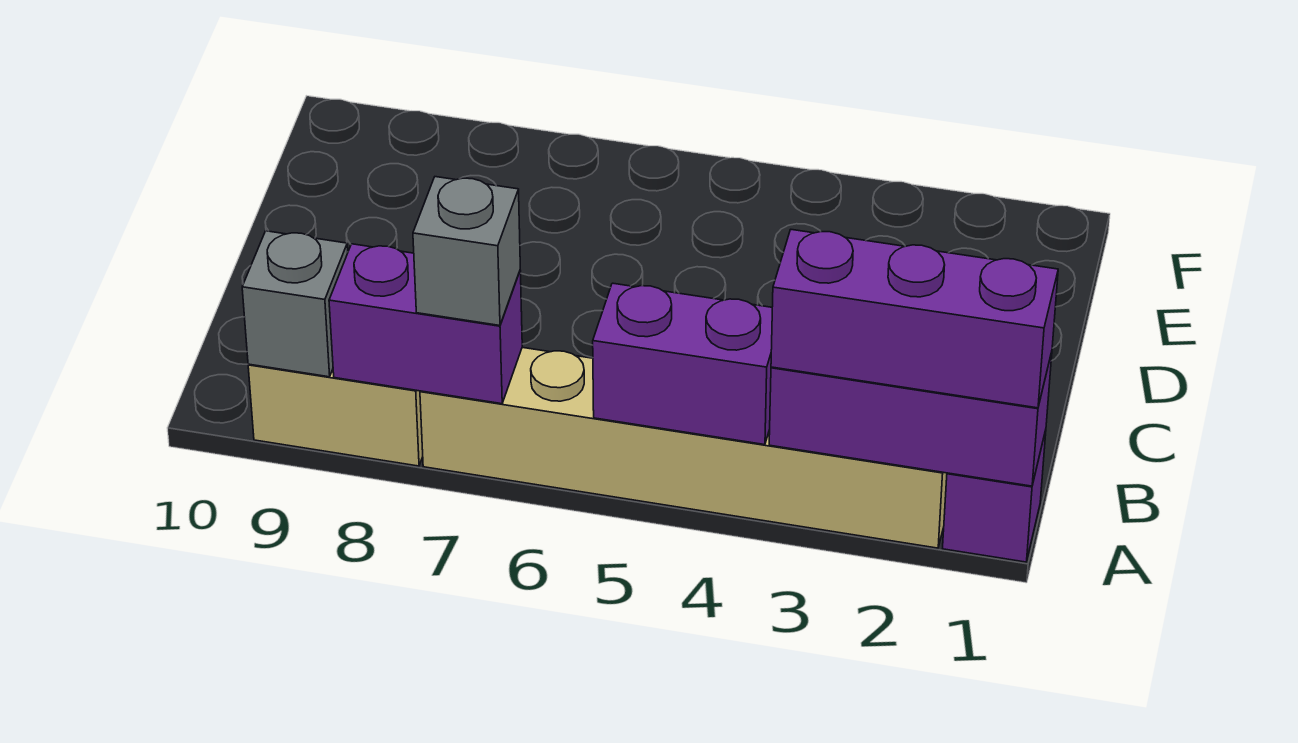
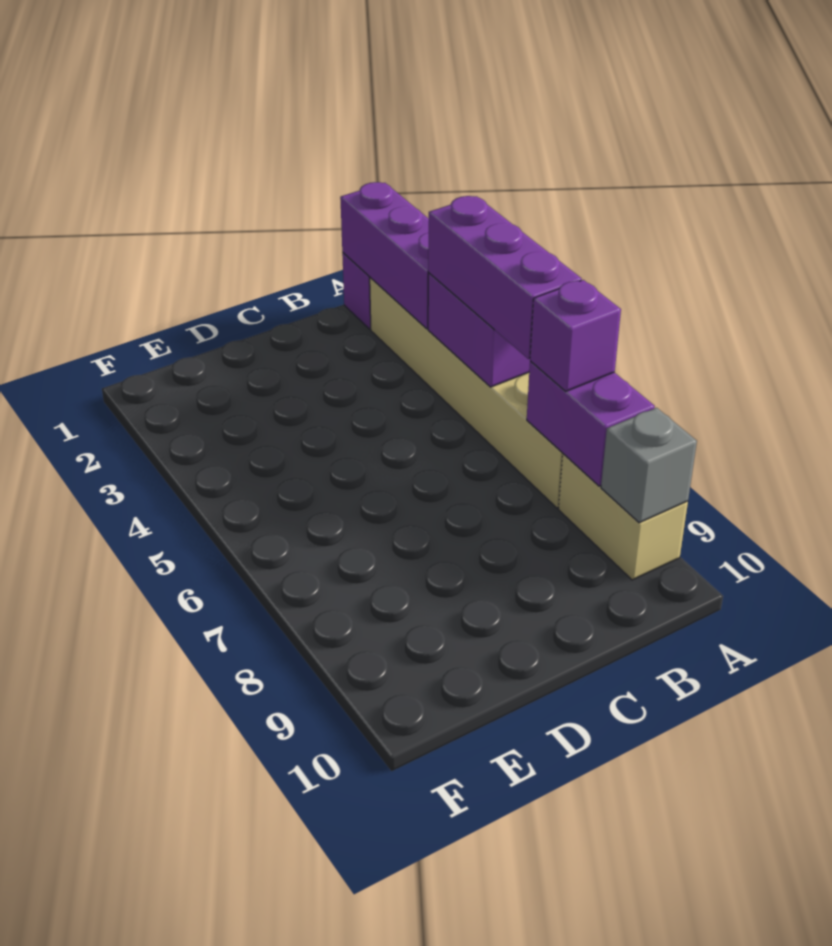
purple 1x3 brick [771,230,1058,408] -> purple 1x3 brick moved to [428,196,582,359]
grey 1x1 brick [413,177,520,325] -> purple 1x1 brick [530,280,621,391]

